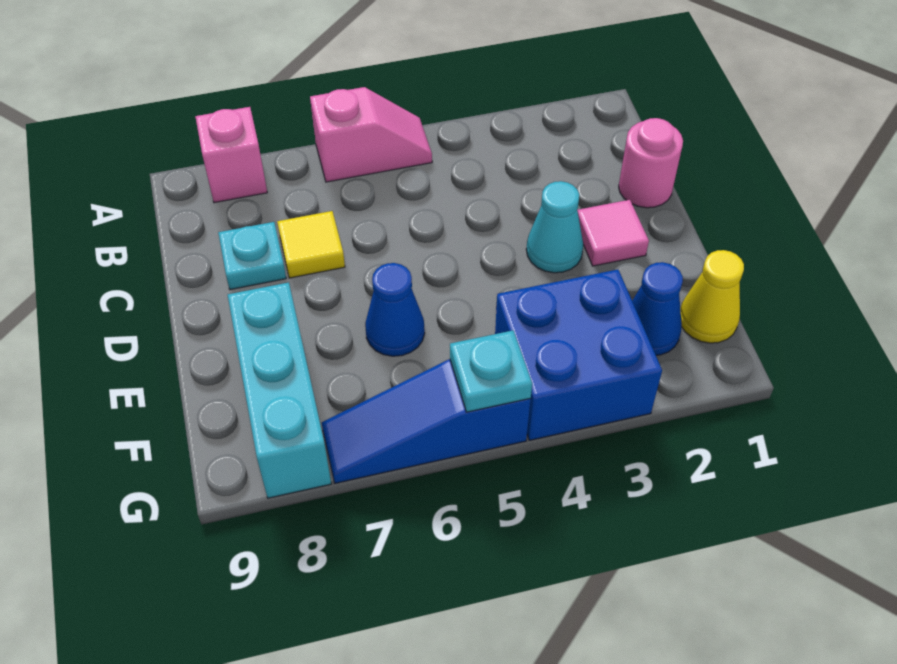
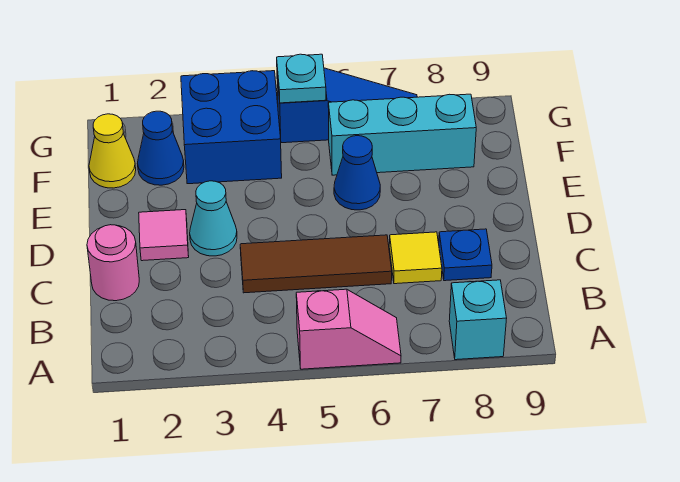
pink 1x2 slope [310,87,432,182] -> pink 1x2 slope turned to [296,289,401,369]
pink 1x1 brick [195,107,267,203] -> cyan 1x1 brick [449,280,507,360]
none -> brown 1x3 tile [240,235,392,293]
cyan 1x1 plate [218,222,286,290] -> blue 1x1 plate [439,229,492,281]
cyan 1x3 brick [228,282,331,498] -> cyan 1x3 brick turned to [328,94,476,175]

